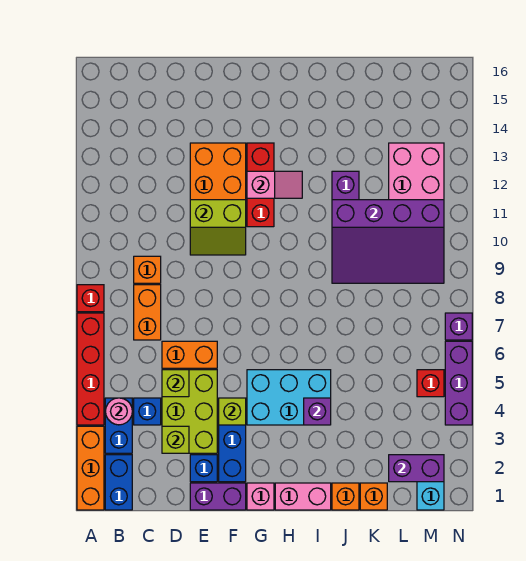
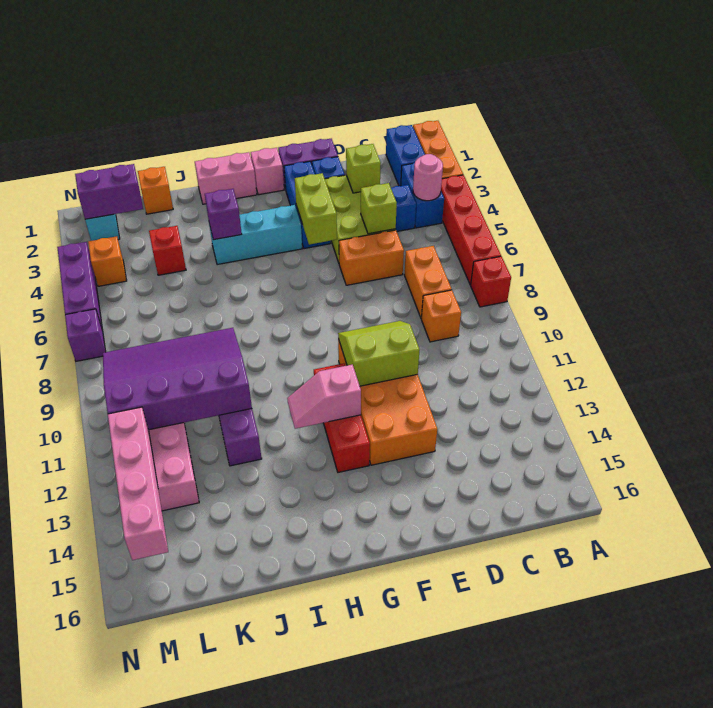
lime 1x1 brick [219,398,246,425] -> lime 1x2 brick [295,173,337,245]
cyan 2x3 brick [247,370,331,425] -> cyan 1x3 brick [209,205,302,265]
orange 1x1 brick [332,483,359,510] -> orange 1x1 brick moved to [88,236,127,286]
red 1x1 brick [417,370,444,397] -> red 1x1 brick moved to [149,226,186,275]
none -> pink 1x4 brick [108,407,168,560]

